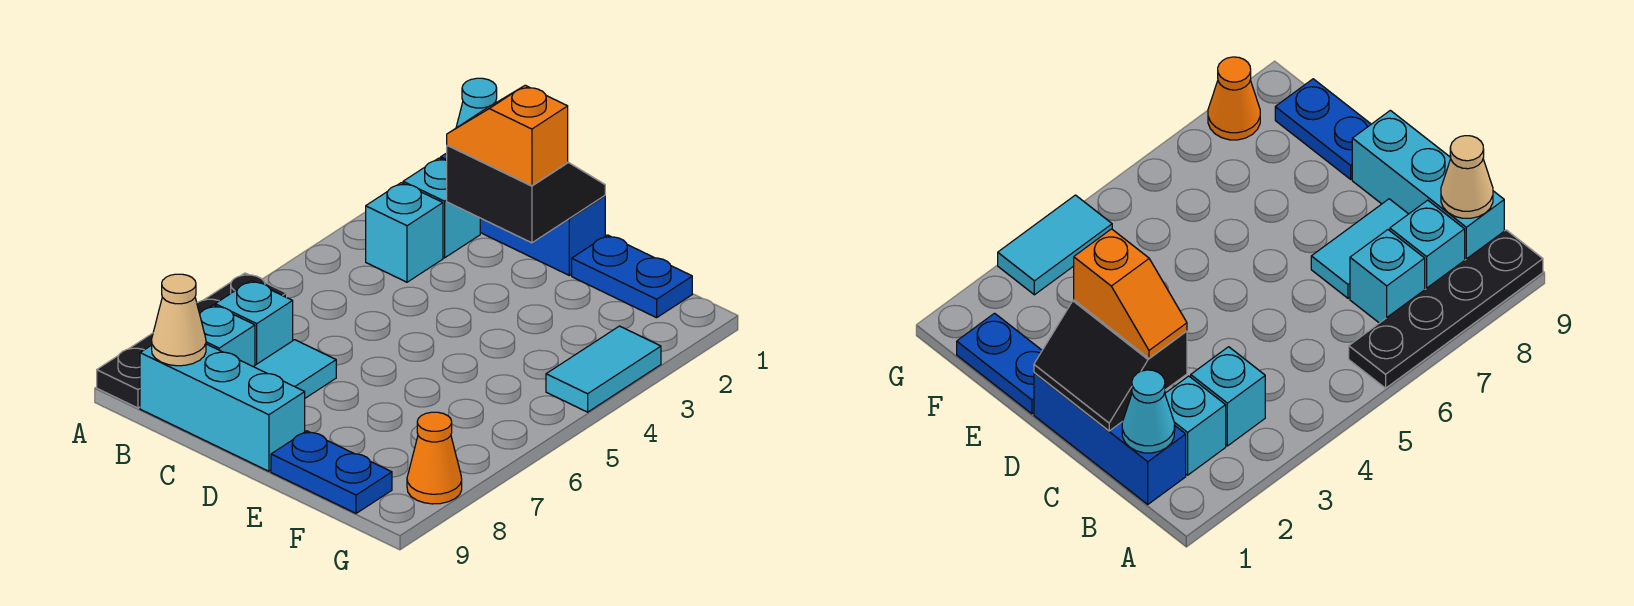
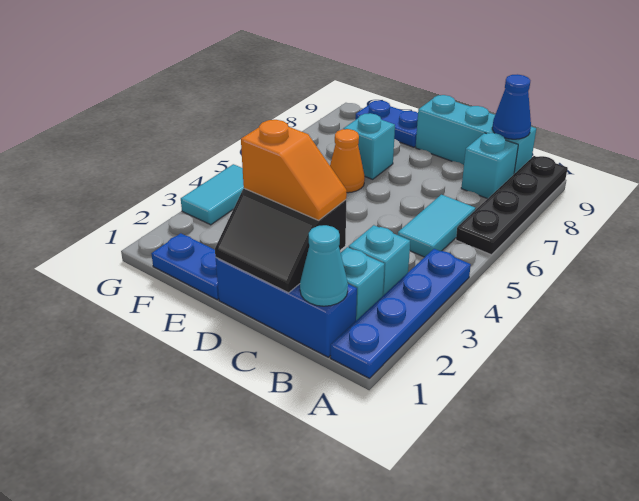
none -> blue 1x4 plate [331,249,471,379]
cyan 1x1 brick [215,281,293,365] -> cyan 1x1 brick moved to [343,113,395,179]
tan 1x1 cone [152,274,206,366] -> blue 1x1 cone [492,74,531,139]
cyan 1x2 tile [254,340,336,398] -> cyan 1x2 tile moved to [398,195,475,257]
orange 1x1 cone [407,412,462,504] -> orange 1x1 cone moved to [330,129,365,193]

